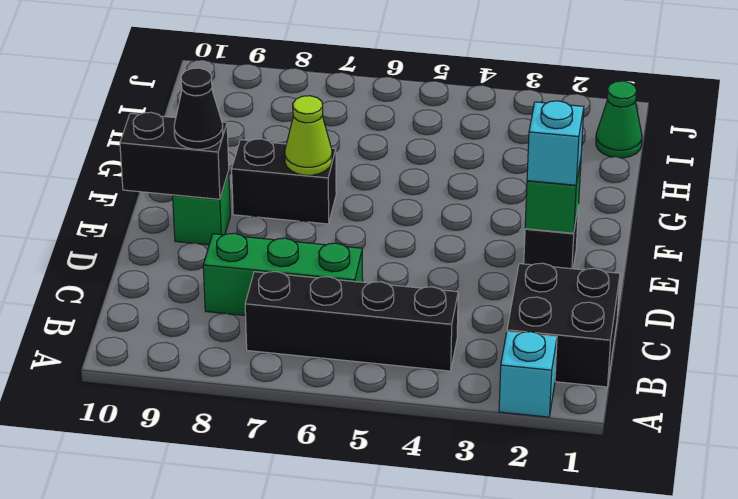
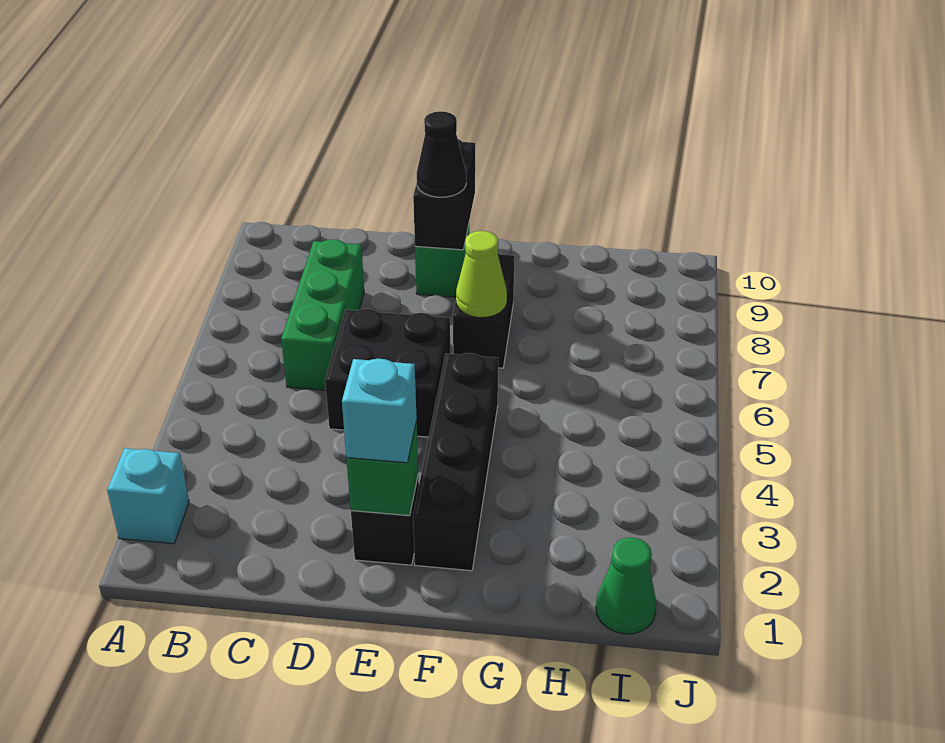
black 2x2 brick [507,263,620,387] -> black 2x2 brick moved to [325,309,450,437]
black 1x4 brick [245,272,458,371] -> black 1x4 brick moved to [413,353,498,571]

